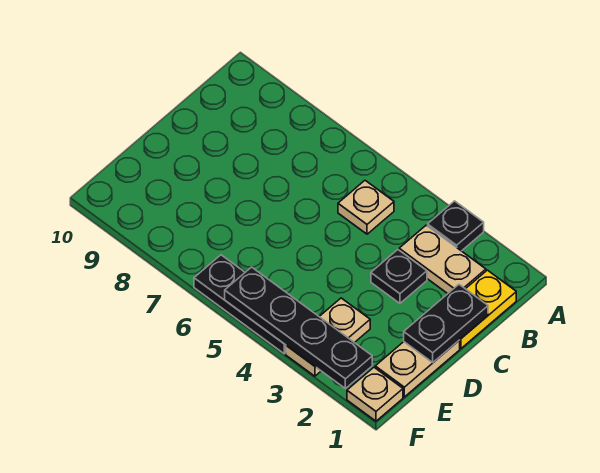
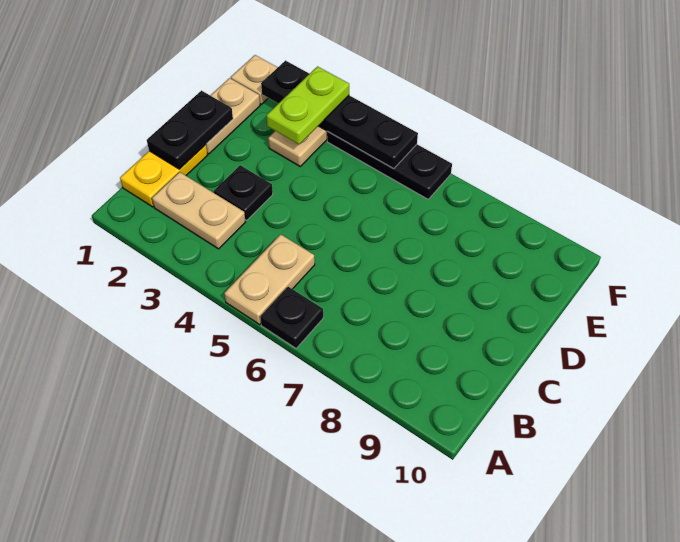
black 1x1 plate [428,201,484,251] -> black 1x1 plate moved to [260,287,323,348]
tan 1x1 plate [338,181,394,234] -> tan 1x2 plate [224,234,315,324]
none -> lime 1x2 plate [266,67,349,144]

